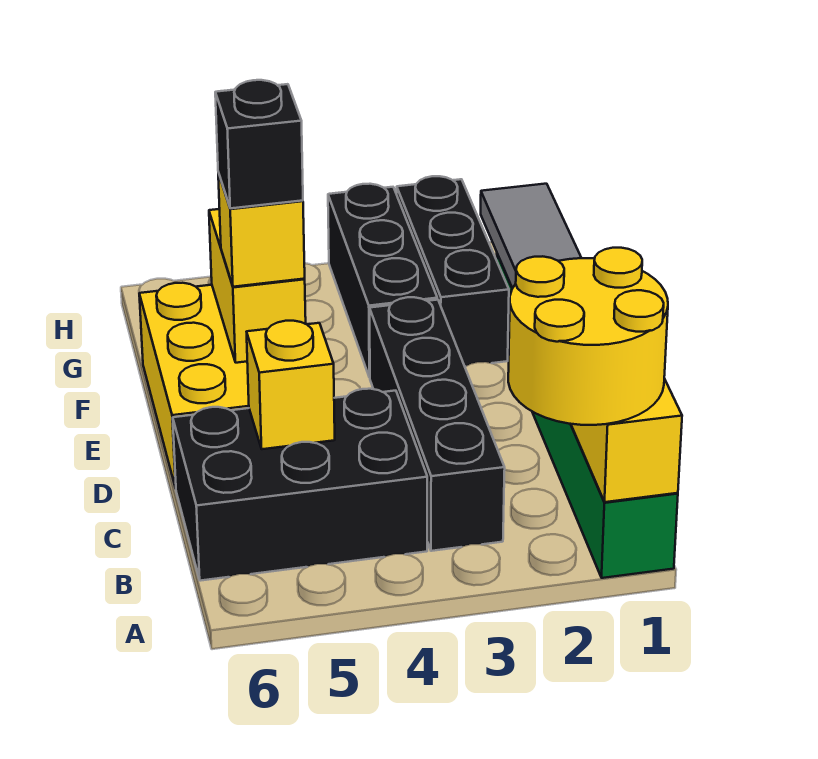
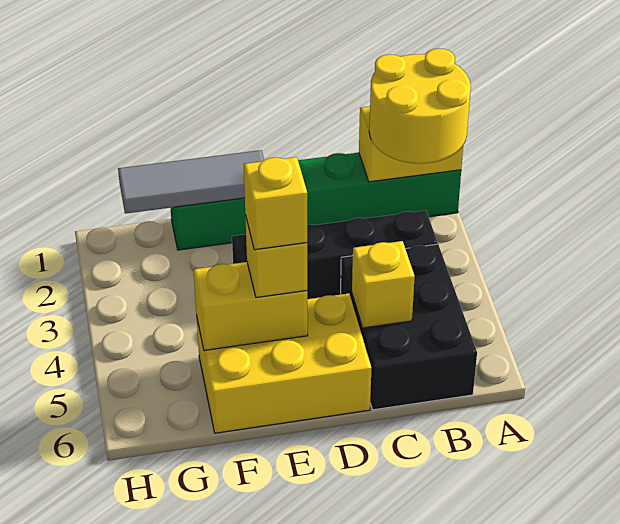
black 1x1 brick [215,80,303,208] -> yellow 1x1 brick [244,157,307,250]
black 1x3 brick [397,176,509,366] -> none
black 1x3 brick [328,184,437,378] -> none

